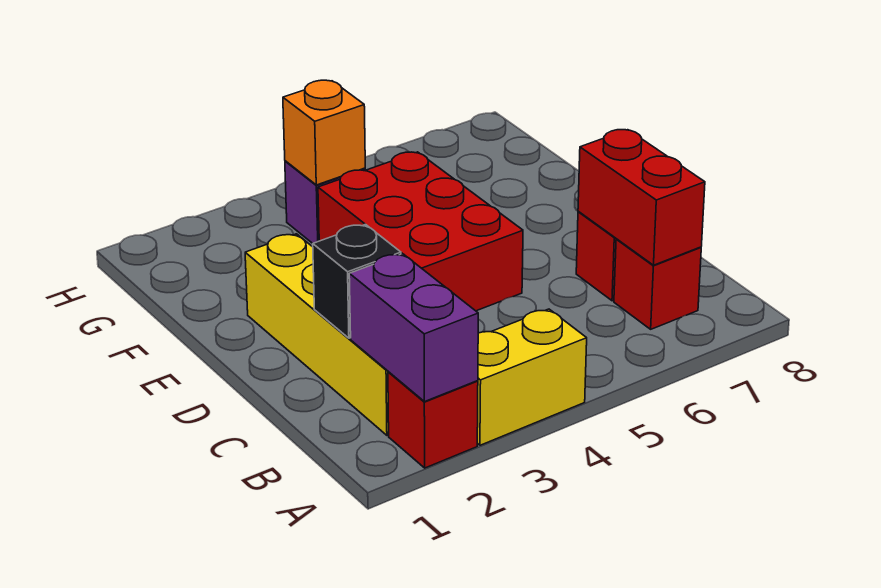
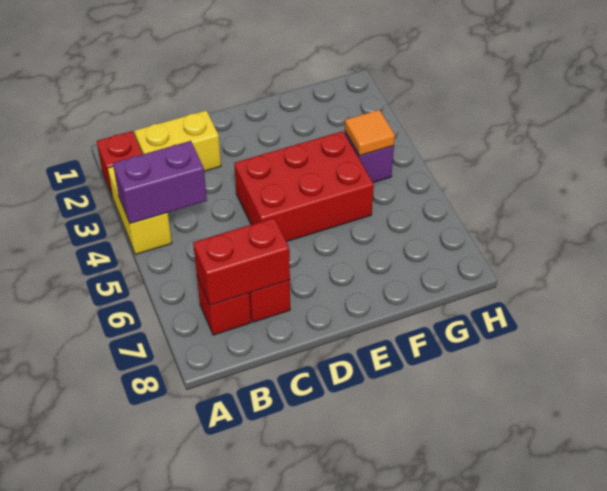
purple 1x2 brick [349,254,478,402] -> purple 1x2 brick moved to [113,141,207,224]
yellow 1x4 brick [245,234,389,435] -> yellow 1x2 brick [135,111,221,171]
black 1x1 brick [313,224,401,338] -> none
orange 1x1 brick [283,80,365,185] -> orange 1x1 tile [345,110,395,155]

